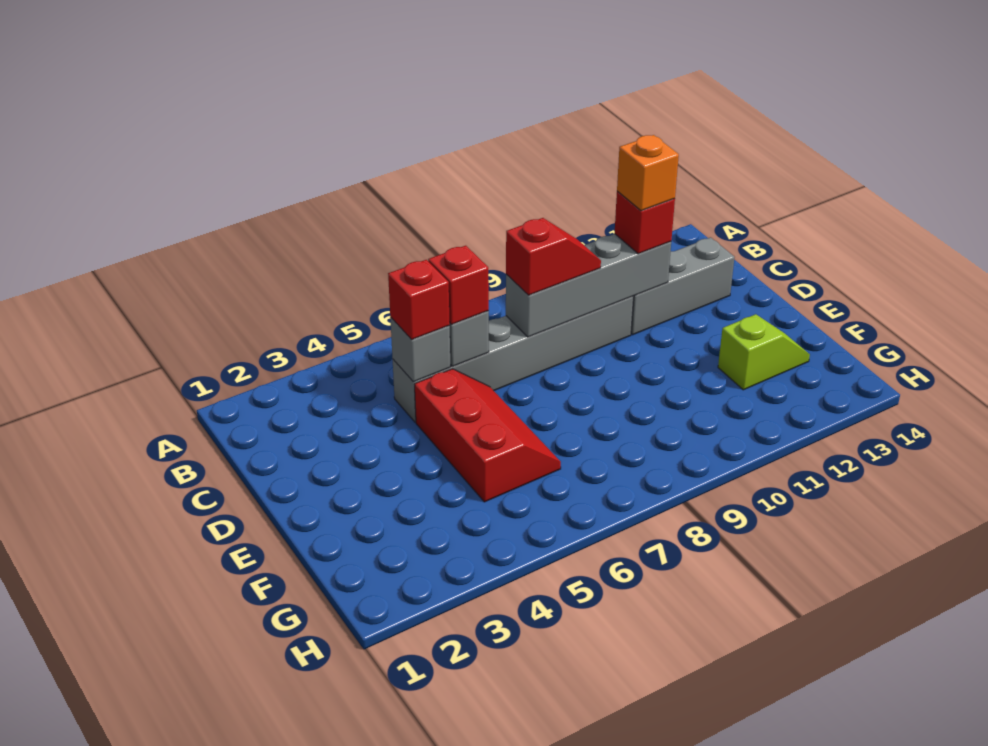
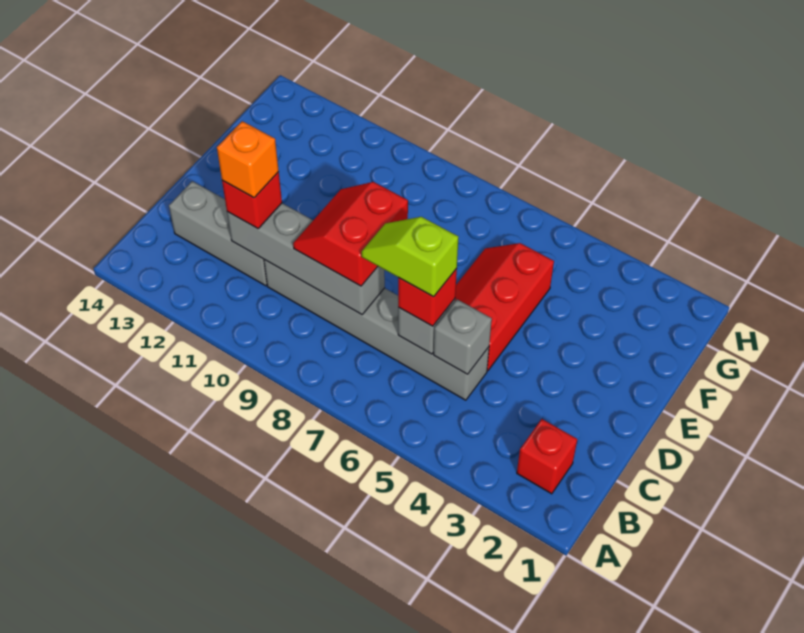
red 1x1 brick [388,260,450,340] -> red 1x1 brick moved to [517,419,577,494]
red 1x2 slope [506,218,601,295] -> red 2x2 slope [293,182,408,286]
lime 1x2 slope [718,314,810,390] -> lime 1x2 slope moved to [362,217,458,297]

